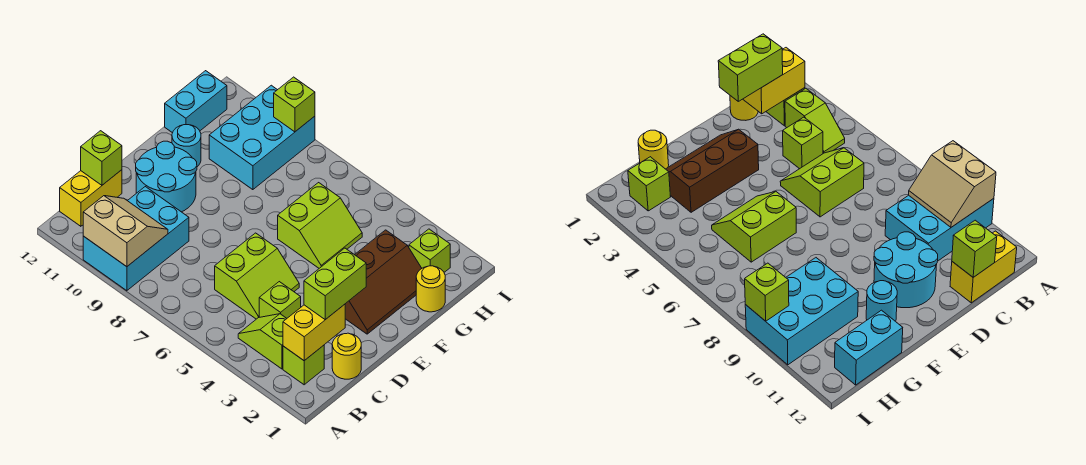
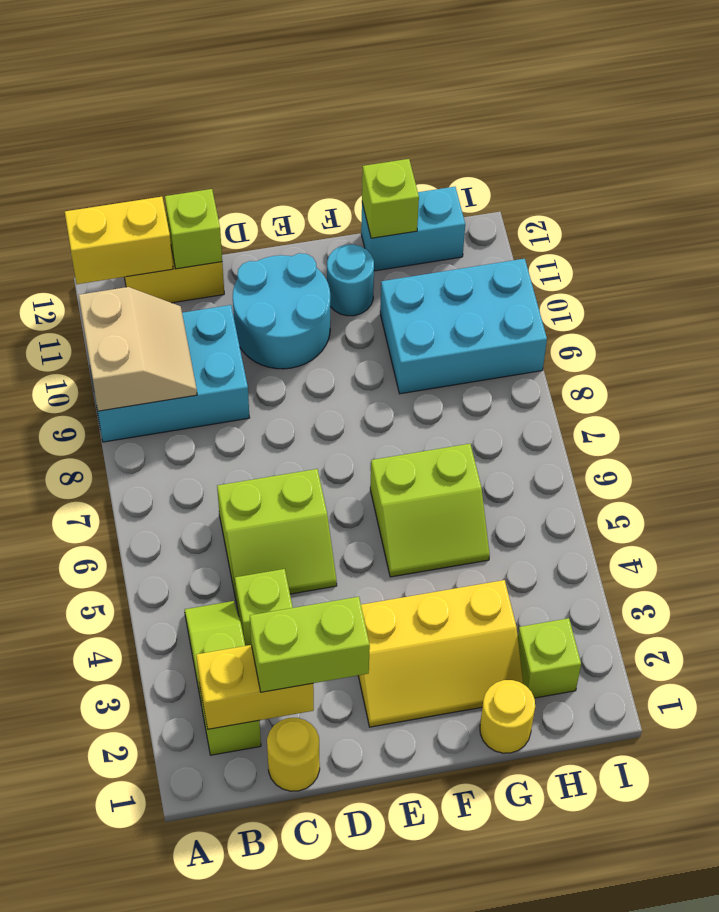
none -> yellow 1x2 brick [65,197,173,284]
brown 2x3 slope [345,230,422,334] -> yellow 2x3 slope [358,580,523,727]
lime 1x1 brick [274,77,315,132] -> lime 1x1 brick moved to [362,159,419,238]

